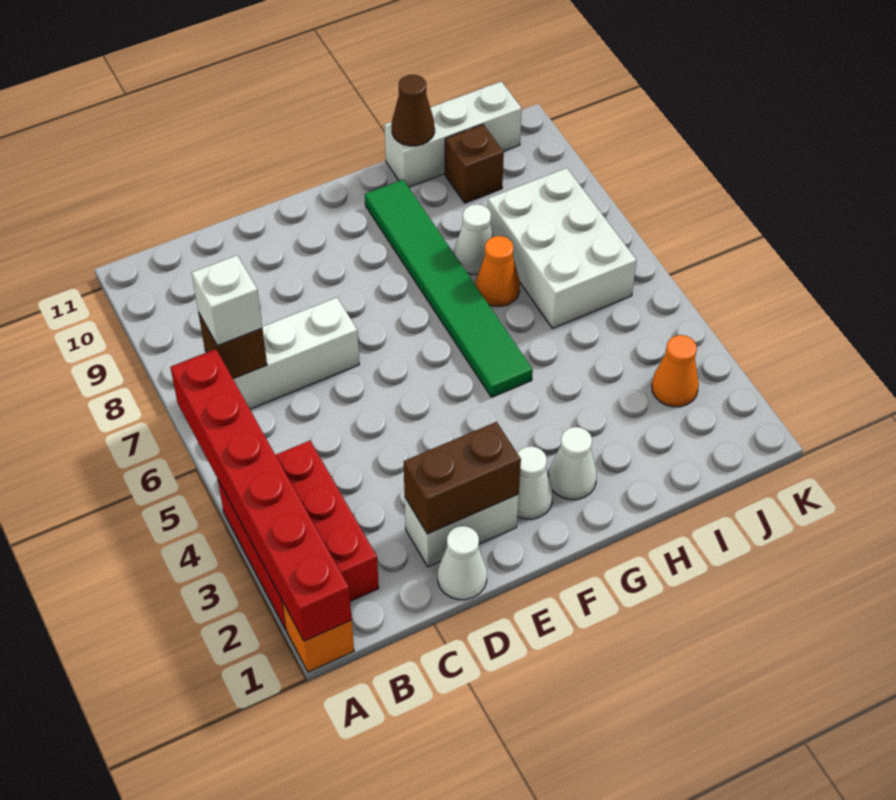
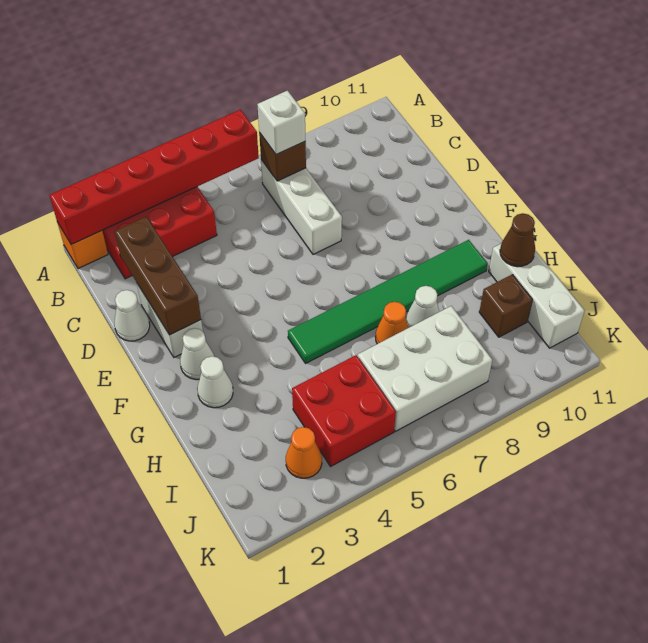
brown 1x2 brick [404,422,521,534] -> brown 1x3 brick [115,217,201,335]
none -> red 2x2 brick [292,355,396,467]

